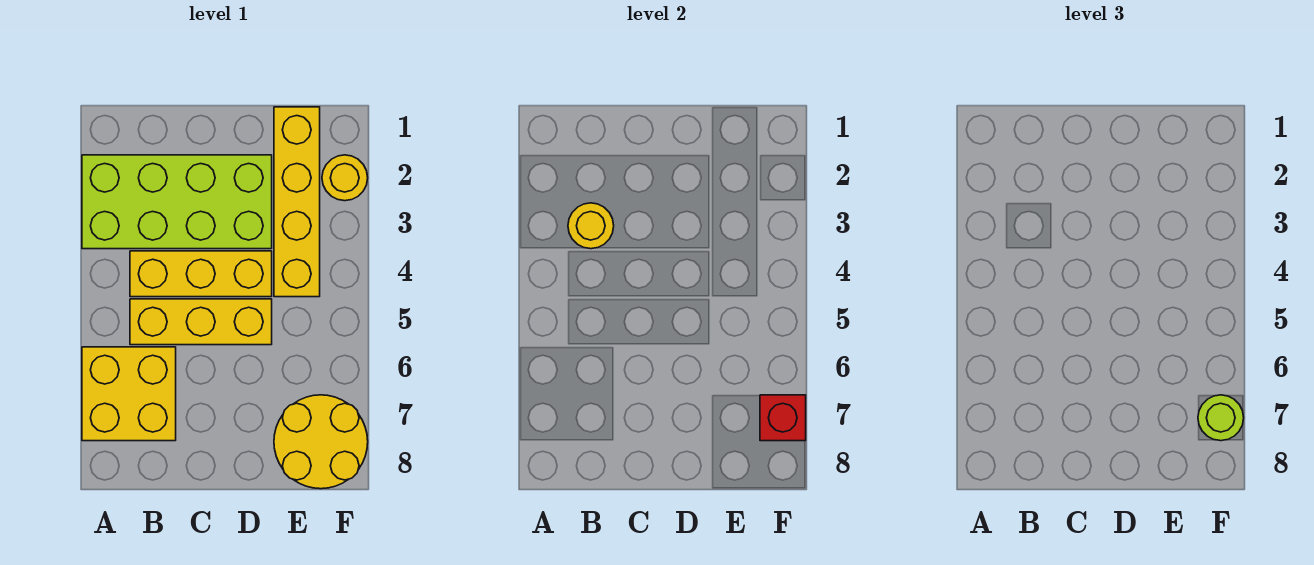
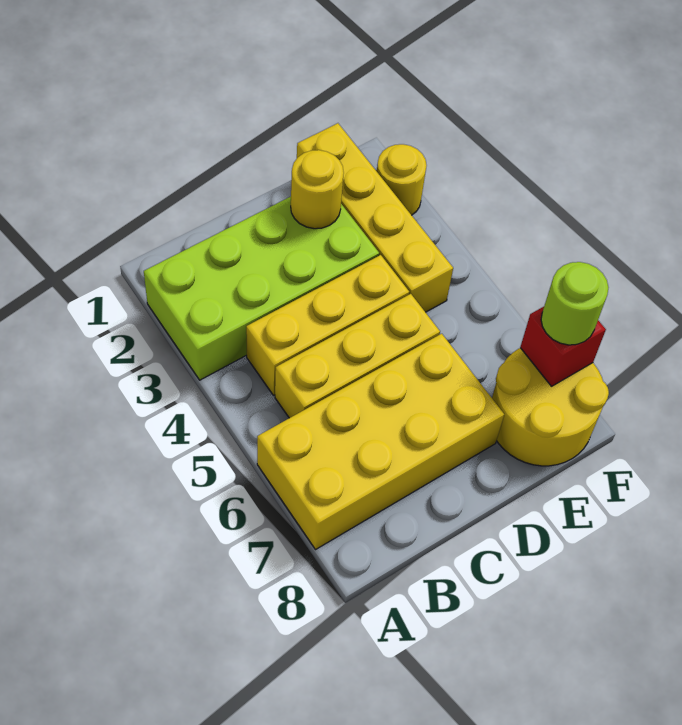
yellow 2x2 brick [82,347,176,441] -> yellow 2x4 brick [257,334,504,549]
yellow 1x1 round brick [568,203,614,249] -> yellow 1x1 round brick moved to [291,150,344,229]

